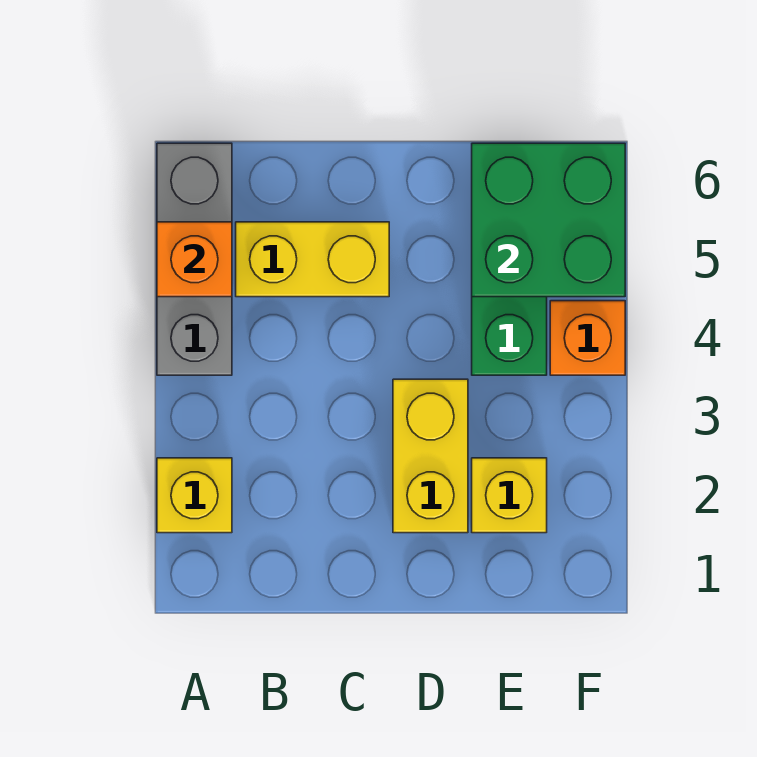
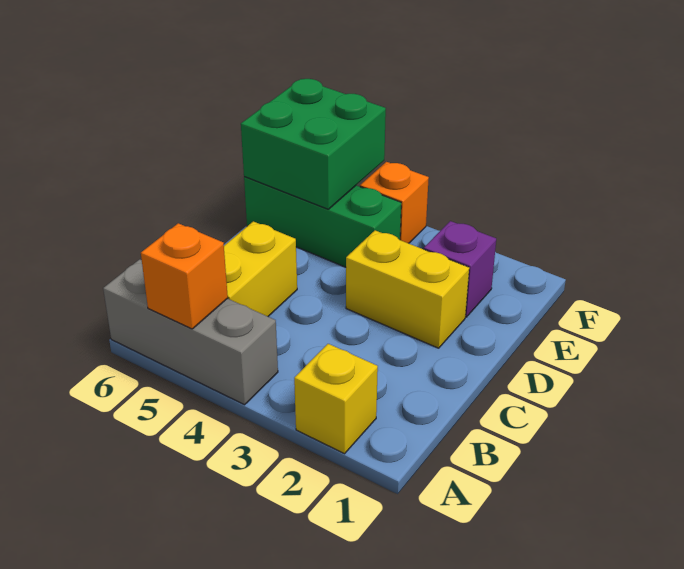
yellow 1x1 brick [472,458,547,533] -> purple 1x1 brick [424,221,496,317]

